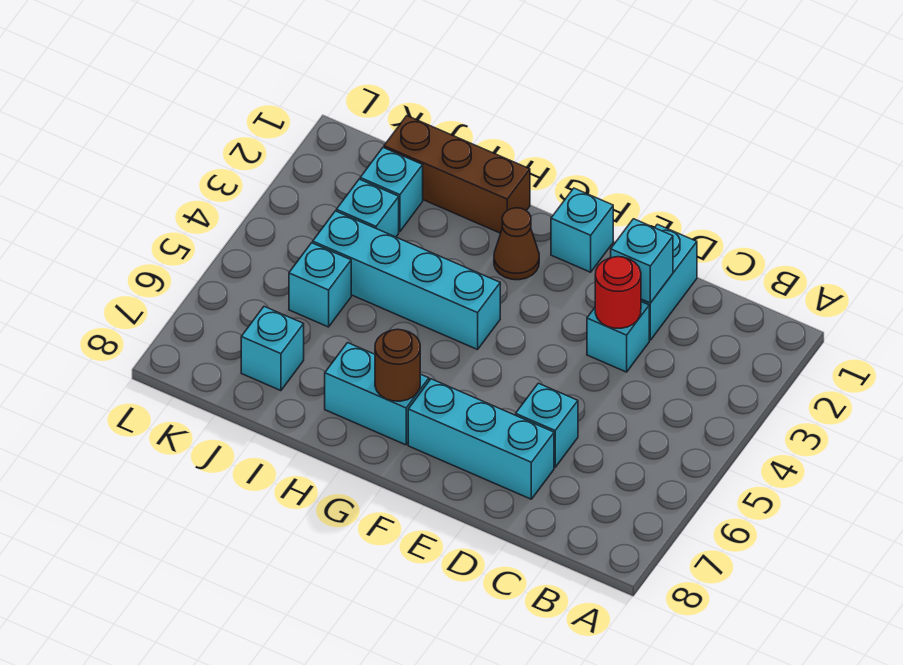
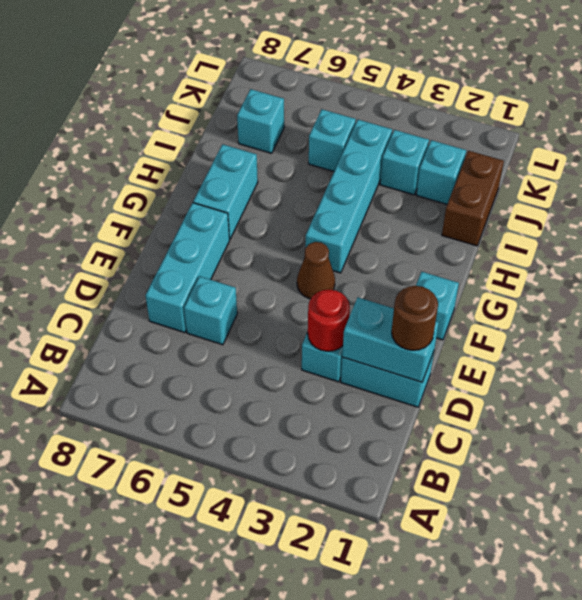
cyan 1x1 brick [611,219,673,303] -> cyan 1x2 brick [342,297,439,382]
brown 1x1 cone [494,208,539,280] -> brown 1x1 cone moved to [297,242,335,299]
brown 1x1 round brick [375,329,420,401] -> brown 1x1 round brick moved to [392,286,438,350]
brown 1x3 brick [384,116,530,233] -> brown 1x2 brick [442,151,504,246]

